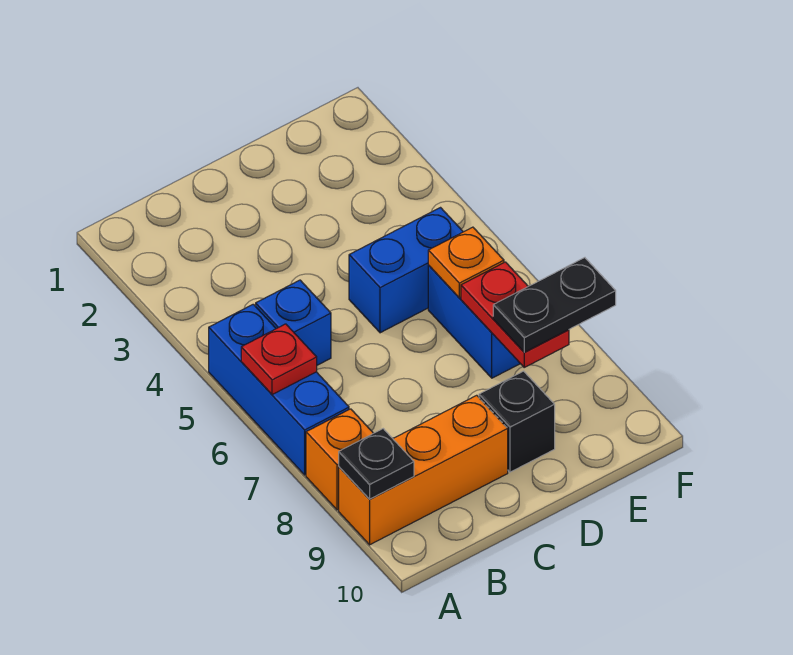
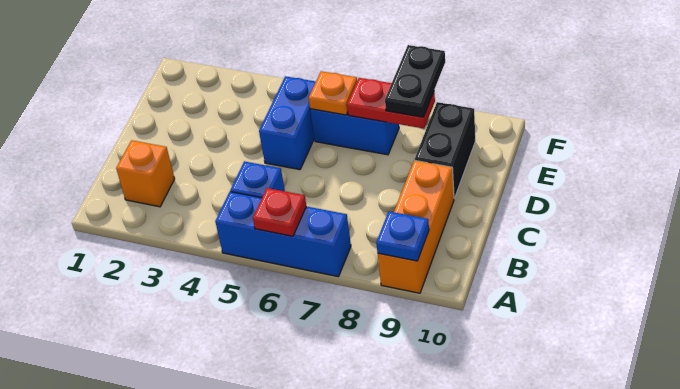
orange 1x1 brick [306,409,373,510] -> orange 1x1 brick moved to [116,140,175,207]
black 1x1 plate [339,429,414,499] -> blue 1x1 plate [376,211,429,261]
black 1x1 brick [479,371,555,472] -> black 1x2 brick [415,102,475,198]

